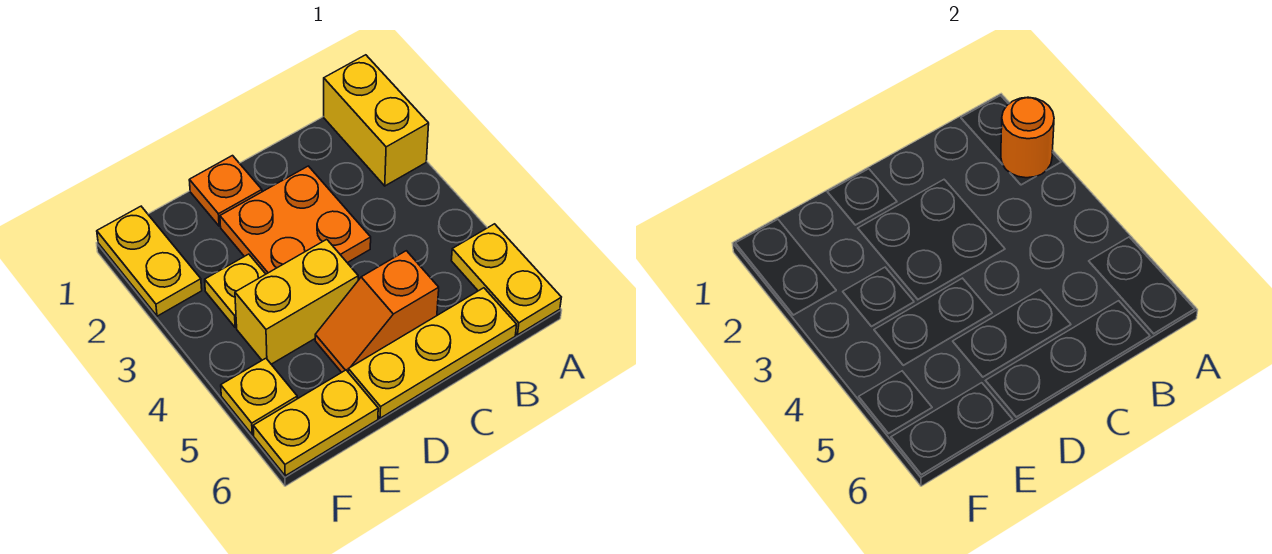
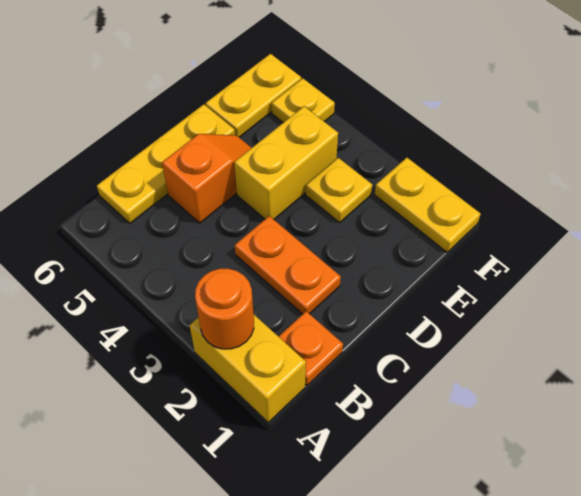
yellow 1x2 plate [451,224,561,335] -> none
orange 2x2 plate [220,166,371,274] -> orange 1x2 plate [235,216,341,314]
orange 1x1 plate [189,156,262,226] -> orange 1x1 plate moved to [278,311,343,386]

